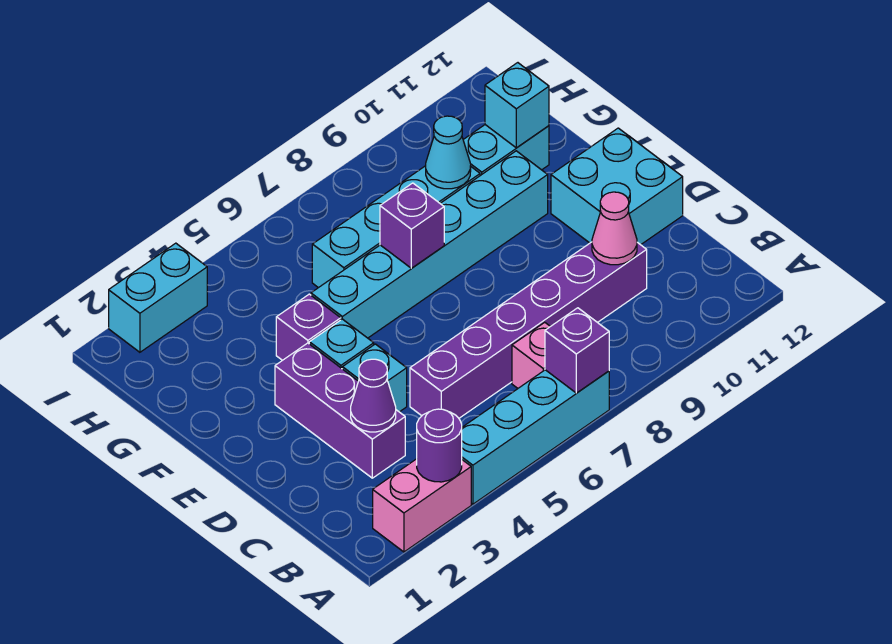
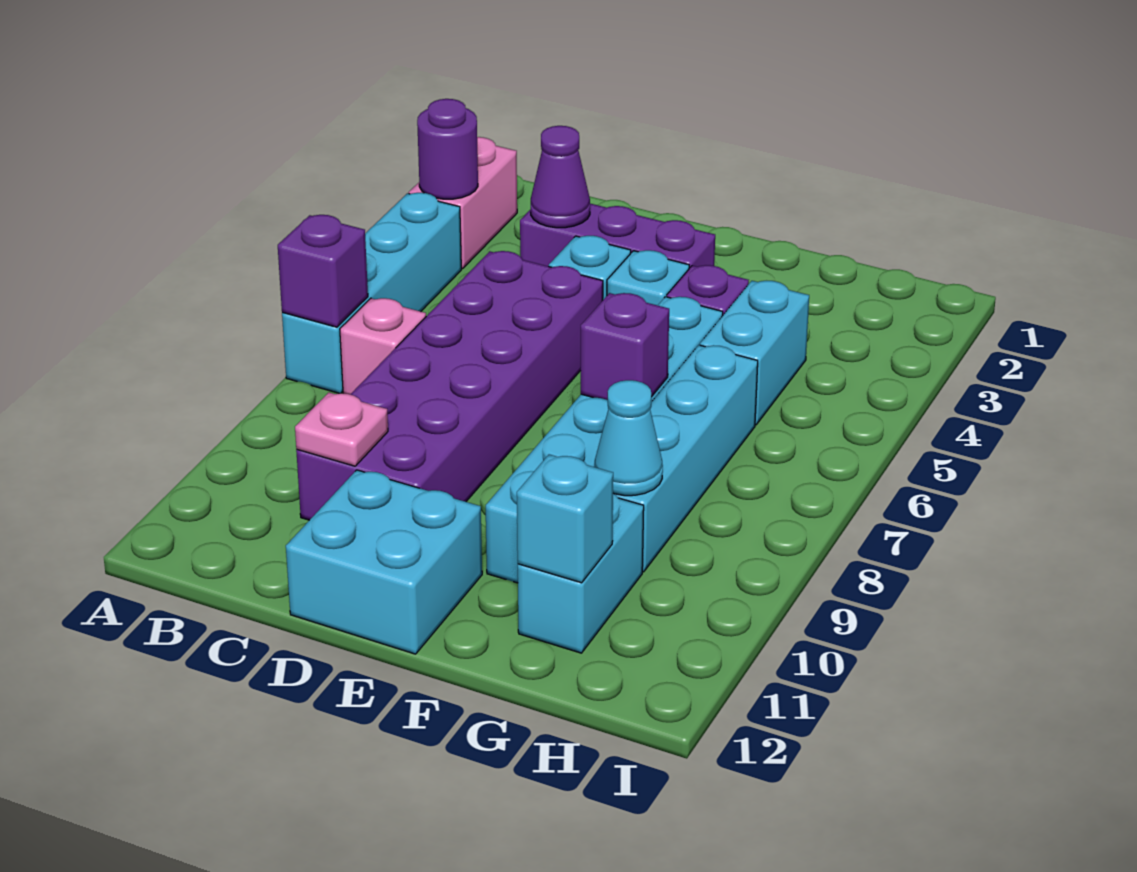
purple 1x6 brick [410,242,647,418] -> purple 2x6 brick [296,251,603,520]
pink 1x1 cone [592,192,637,265] -> pink 1x1 plate [295,392,388,466]
cyan 1x2 brick [109,243,207,352] -> cyan 1x2 brick moved to [700,281,809,425]

